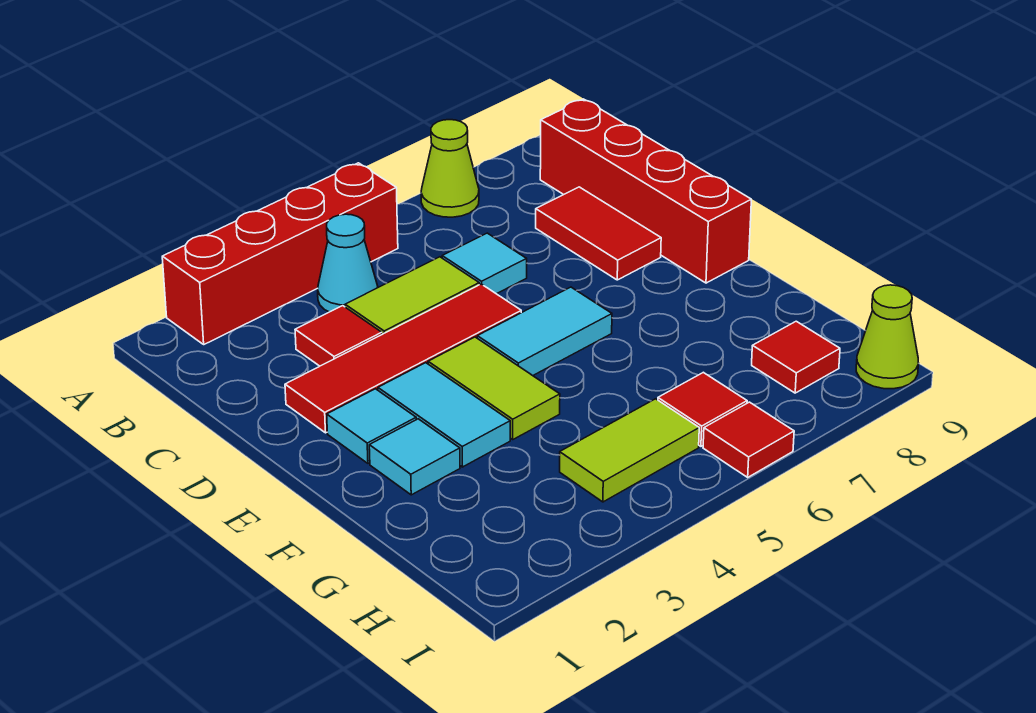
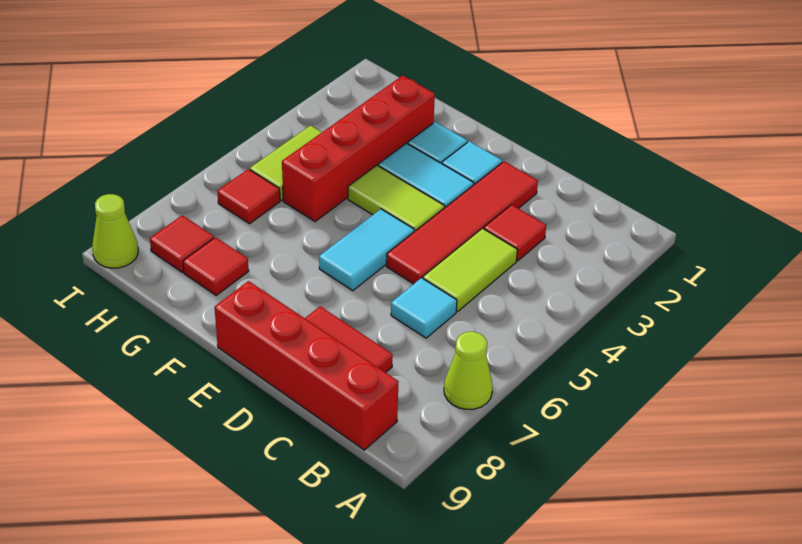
red 1x4 brick [162,163,398,344] -> red 1x4 brick moved to [282,75,435,222]
cyan 1x1 cone [318,214,378,312] -> none
red 1x1 tile [703,402,794,477] -> red 1x1 tile moved to [183,237,249,295]

